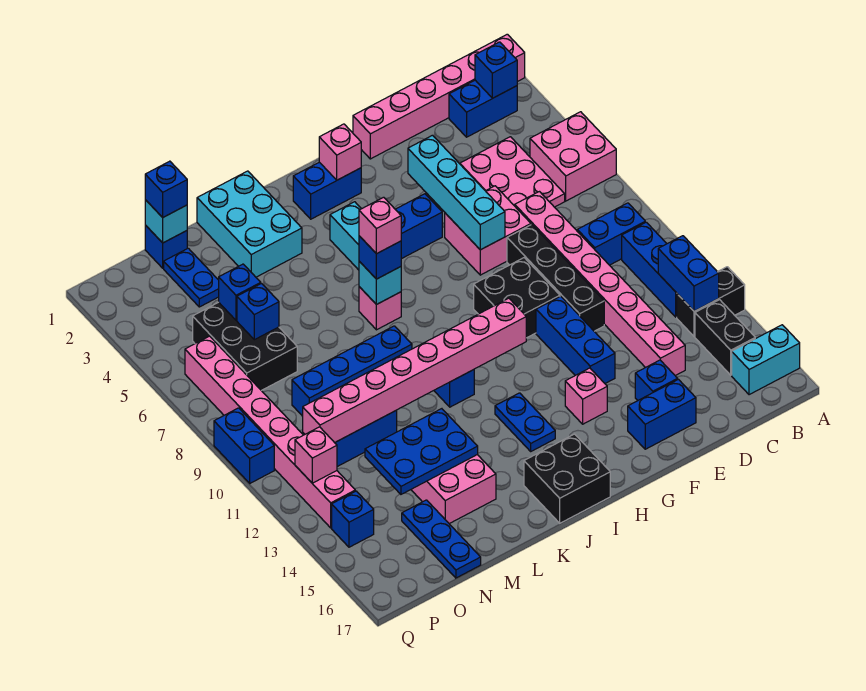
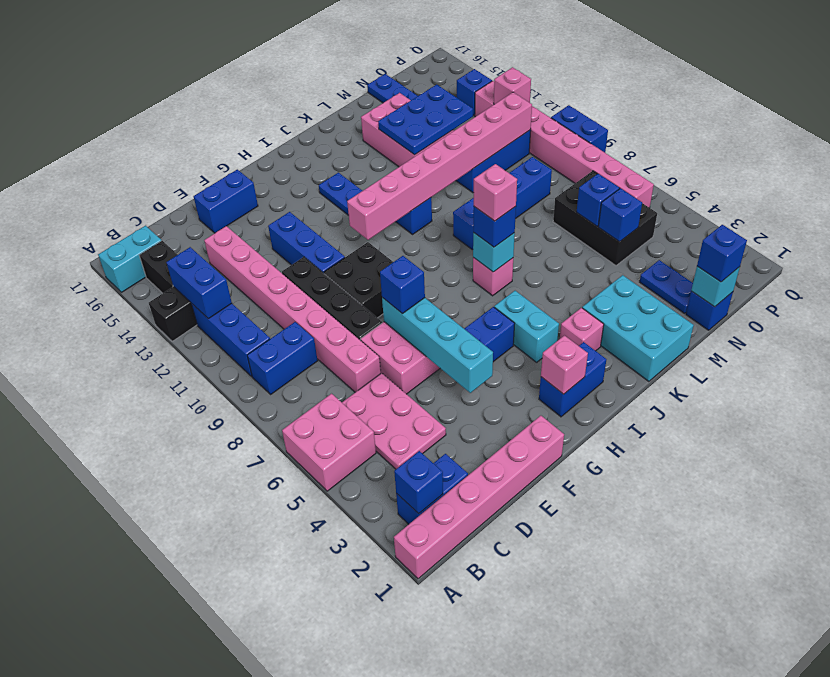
blue 1x1 brick [635,360,678,400] -> blue 1x1 brick moved to [380,256,425,314]
pink 1x1 brick [565,368,607,424] -> pink 1x1 brick moved to [560,308,604,351]
black 2x2 brick [524,434,610,523] -> none

